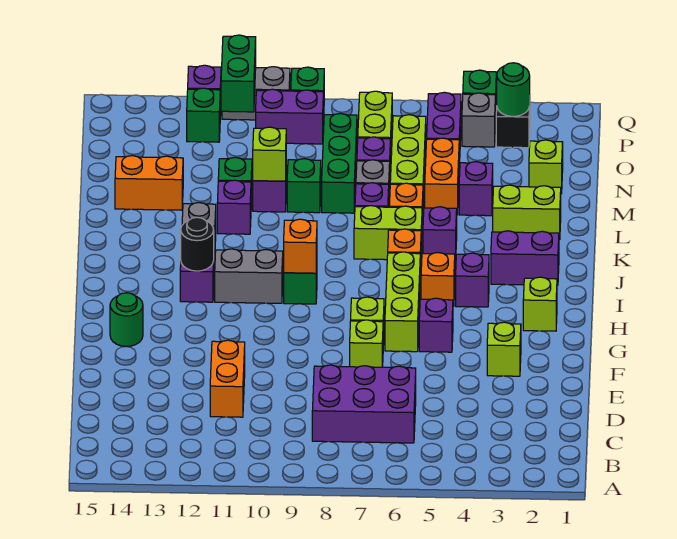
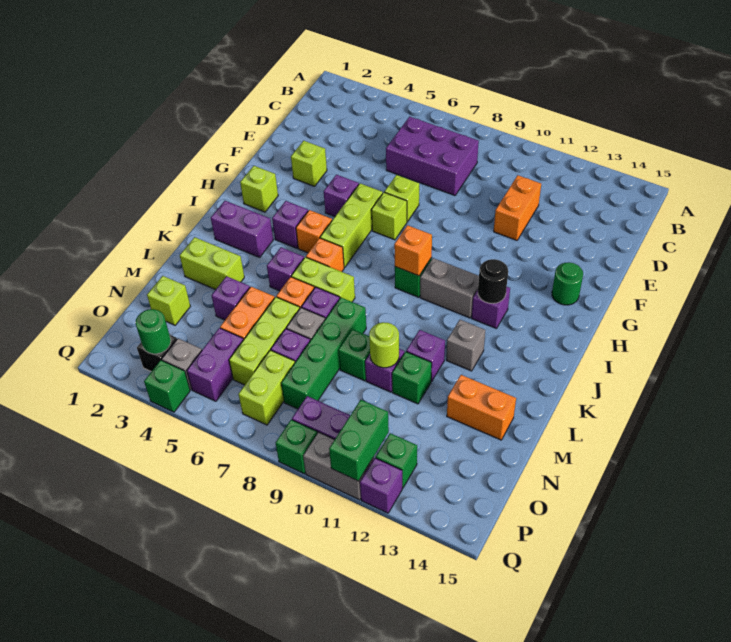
green 1x3 brick [322,113,357,213] -> green 1x4 brick [281,298,366,409]
lime 1x1 brick [253,127,286,181] -> lime 1x1 round brick [369,322,399,368]

